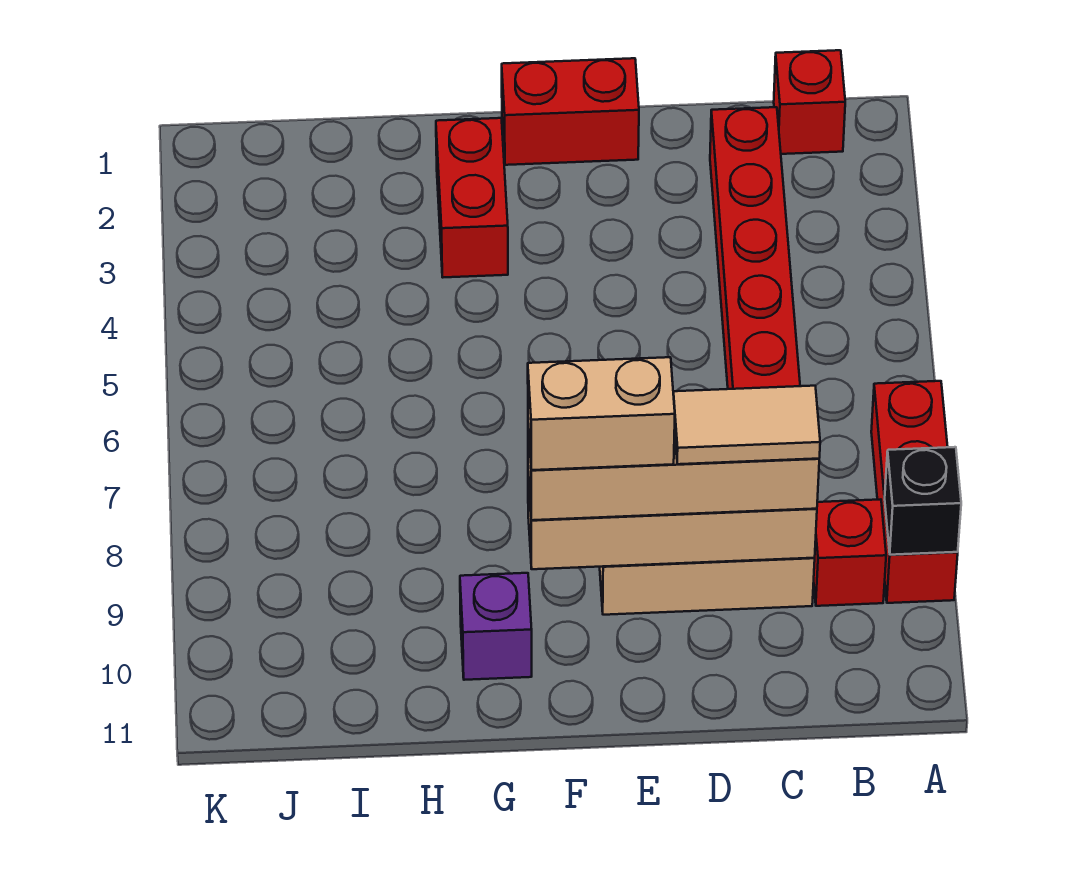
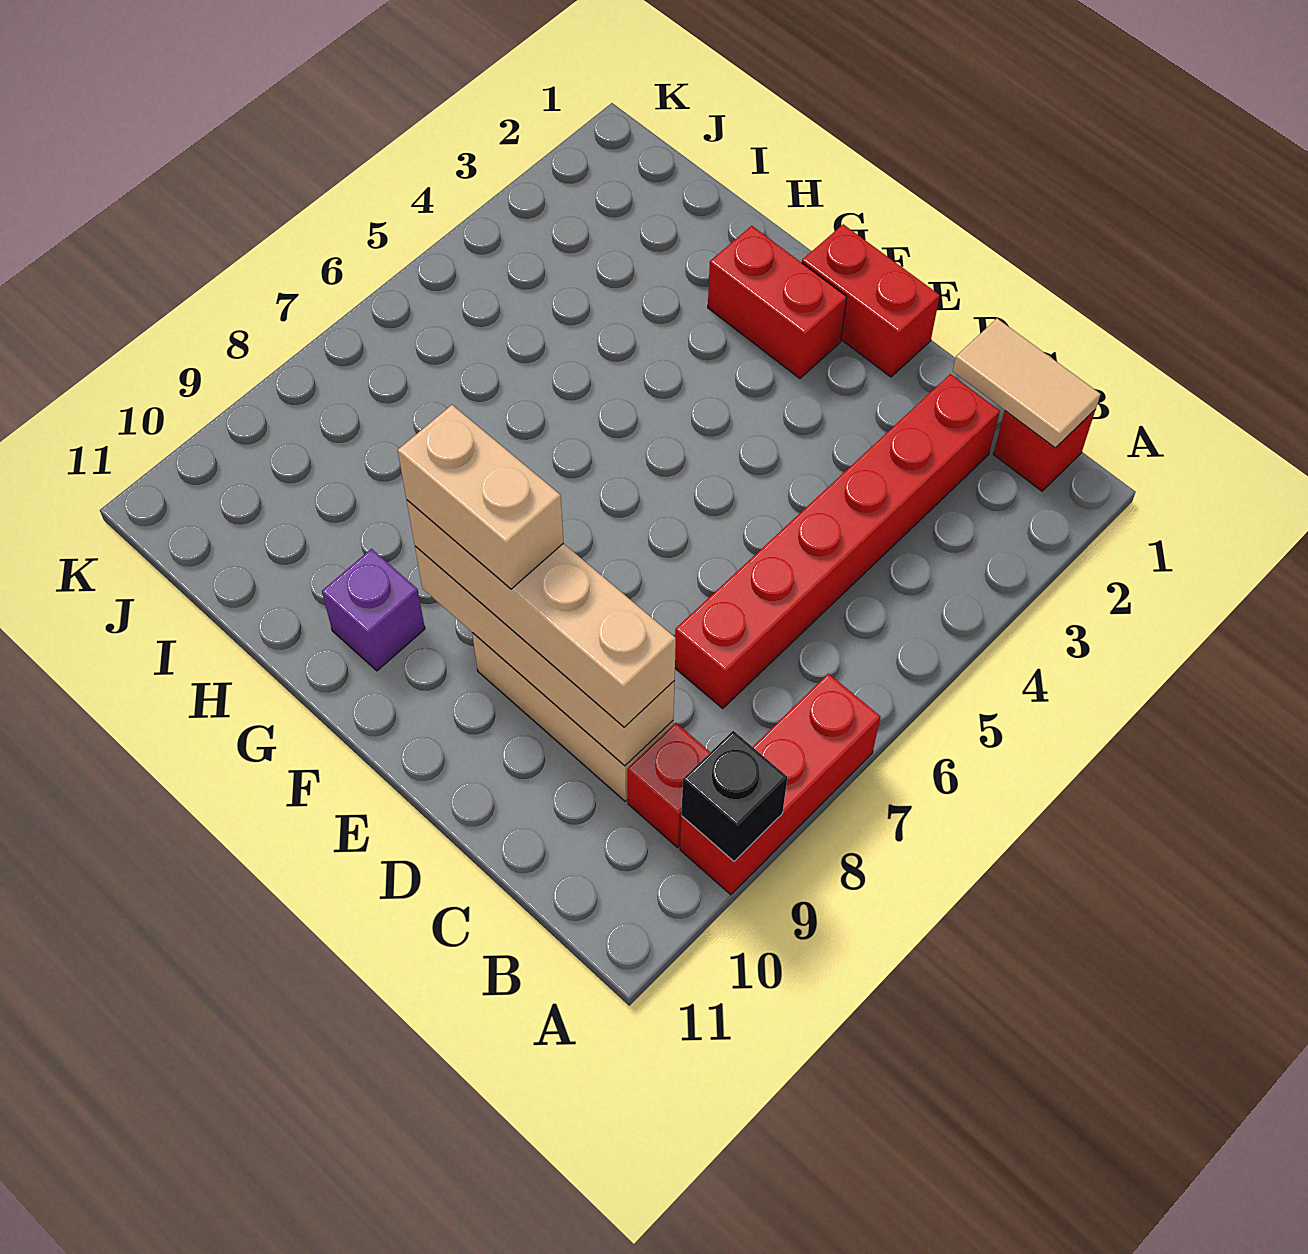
tan 1x2 tile [673,386,820,464] -> tan 1x2 tile moved to [953,319,1101,448]
red 1x2 brick [436,118,508,277] -> red 1x2 brick turned to [708,226,847,378]

